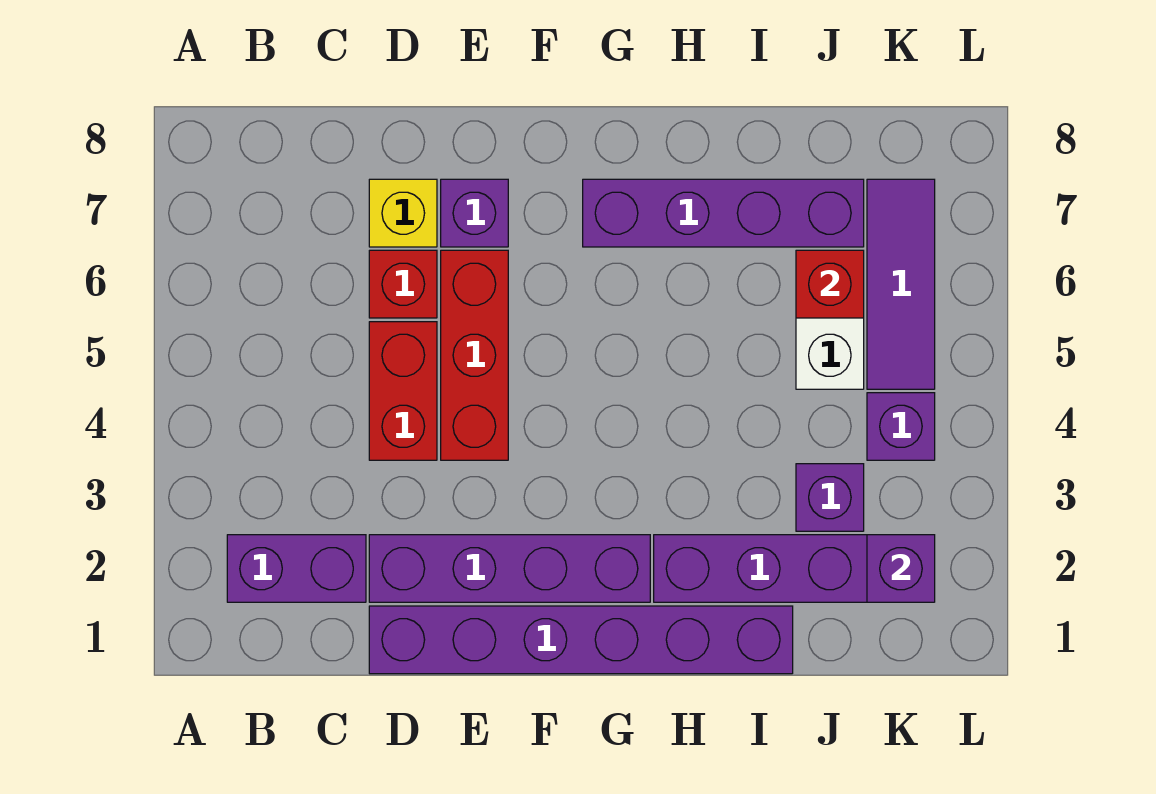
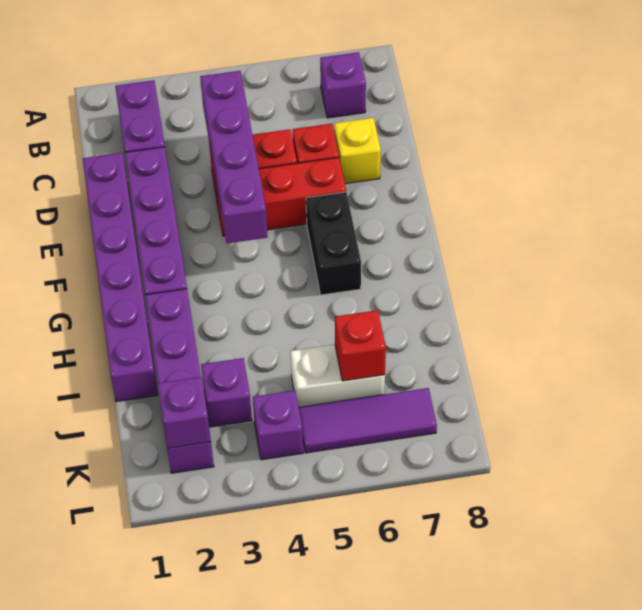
purple 1x1 brick [441,179,508,247] -> purple 1x1 brick moved to [320,52,366,118]
none -> black 1x2 brick [306,192,361,295]
purple 1x4 brick [583,179,864,247] -> purple 1x4 brick moved to [200,71,268,243]

